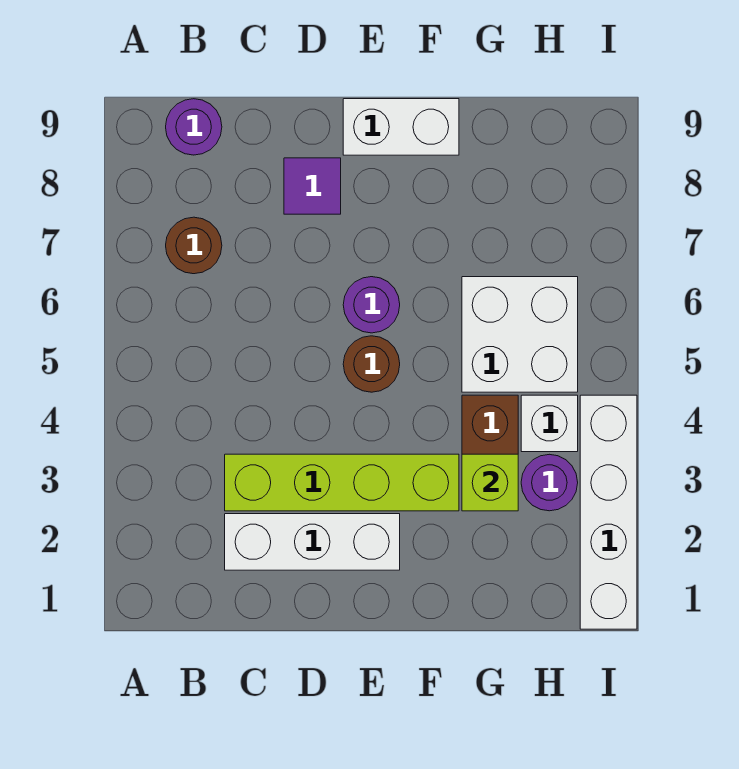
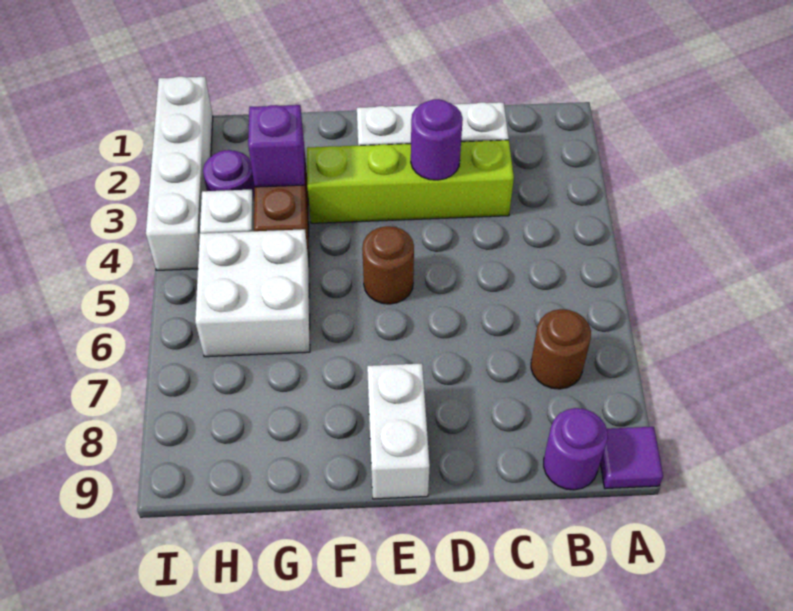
purple 1x1 tile [284,158,341,214] -> purple 1x1 tile moved to [600,427,663,489]
purple 1x1 round brick [343,277,400,333] -> purple 1x1 round brick moved to [411,99,463,180]
white 1x2 brick [343,99,459,155] -> white 1x2 brick turned to [367,363,430,499]
lime 1x1 brick [462,454,518,511] -> purple 1x1 brick [248,105,305,187]

